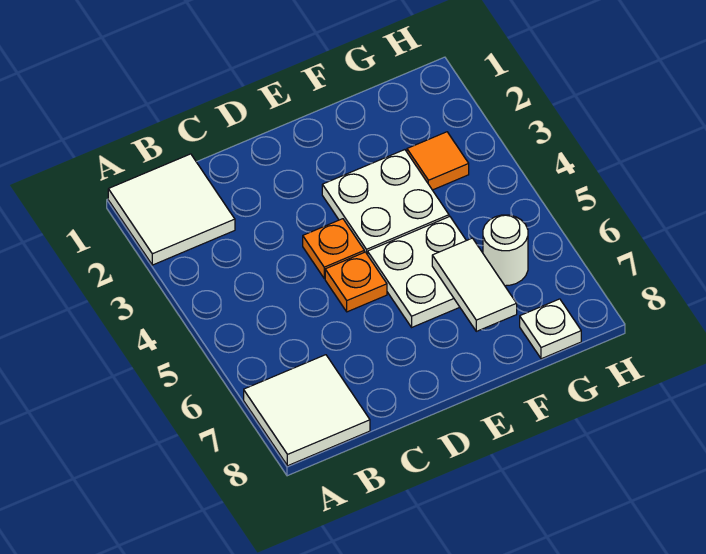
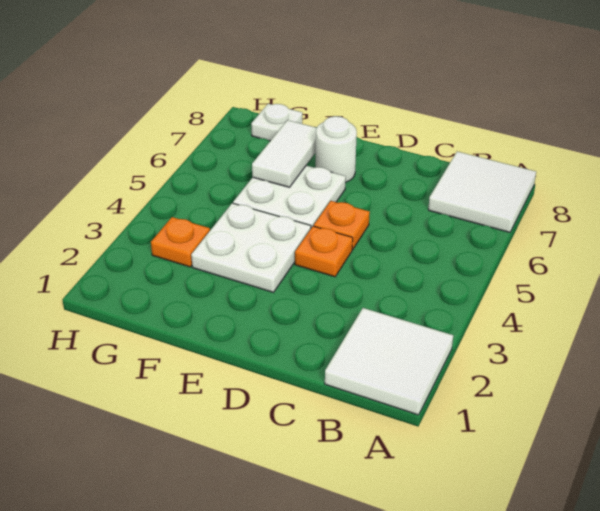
orange 1x1 tile [407,132,469,190] -> orange 1x1 plate [151,217,210,267]
white 1x1 round brick [483,215,528,286] -> white 1x1 round brick moved to [316,116,357,183]

